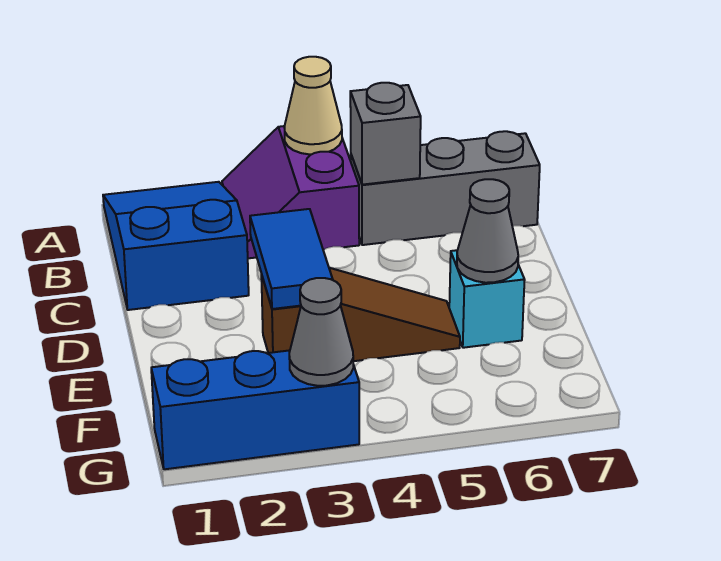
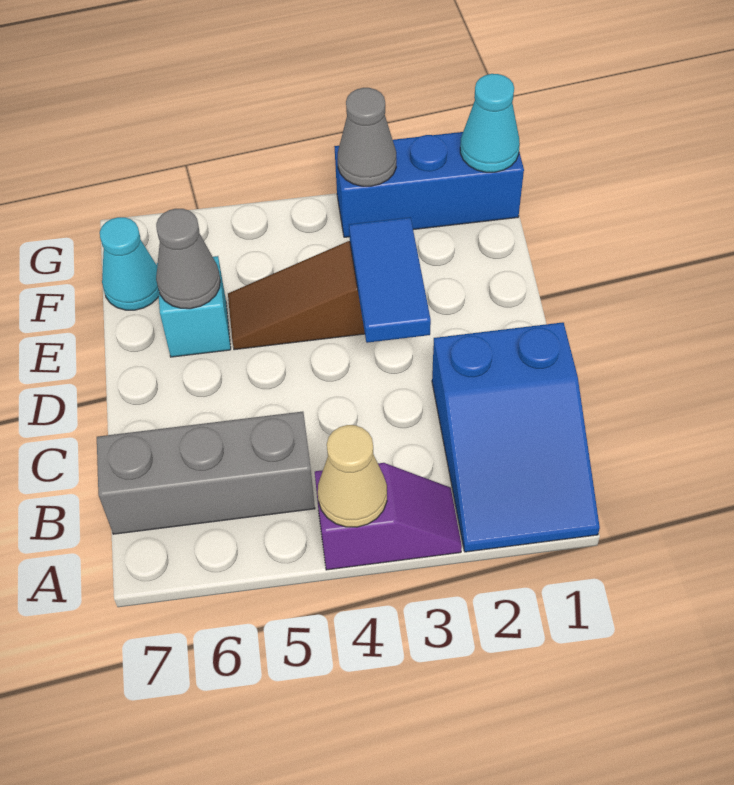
purple 2x2 slope [222,126,359,258] -> purple 1x2 slope [315,463,462,570]
grey 1x1 brick [350,83,421,185] -> none
none -> cyan 1x1 cone [100,217,159,310]
none -> cyan 1x1 cone [460,74,520,172]

